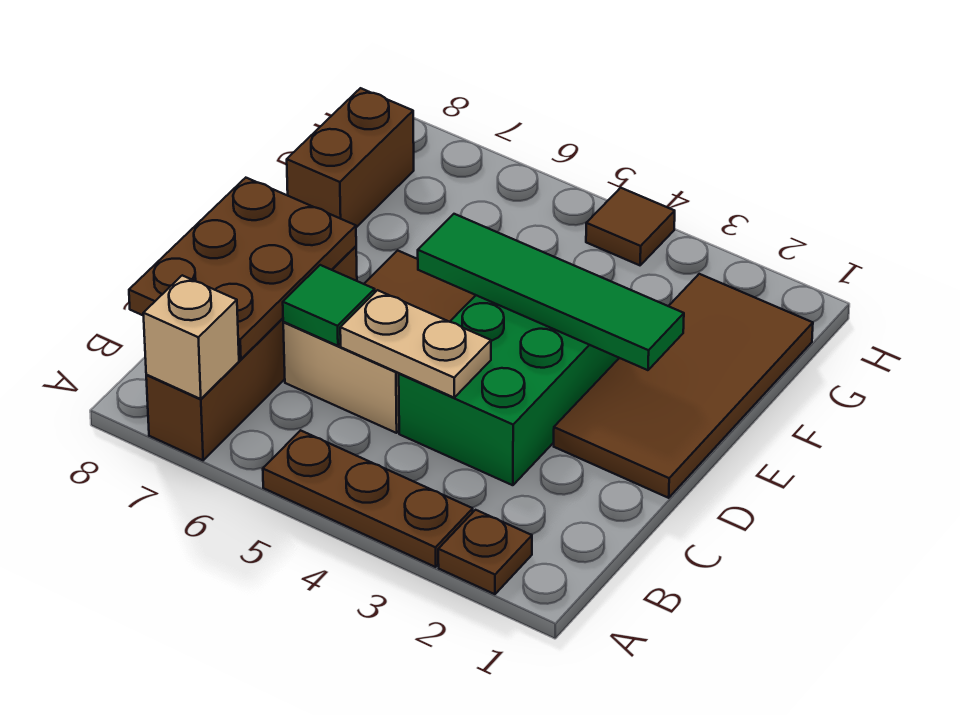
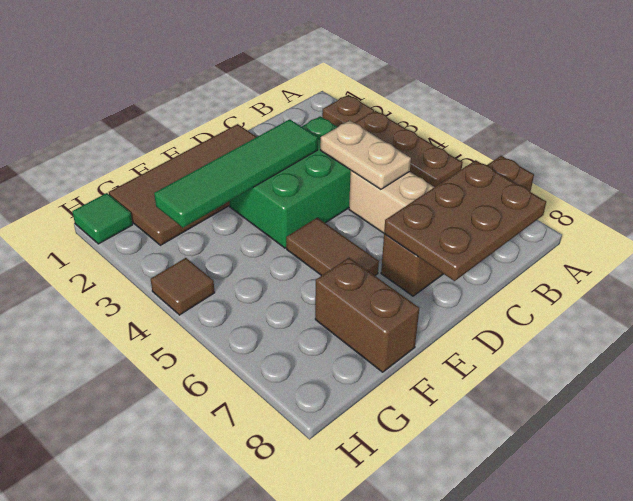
tan 1x1 brick [143,275,239,399] -> none
green 1x1 tile [283,265,375,346] -> green 1x1 tile moved to [72,193,133,244]
green 1x4 tile [418,214,684,370] -> green 1x4 tile turned to [154,119,318,228]
brown 1x2 brick [287,88,414,227] -> brown 1x2 brick turned to [315,258,419,372]

